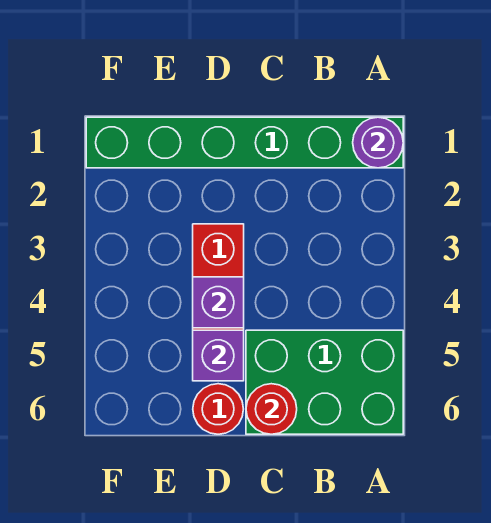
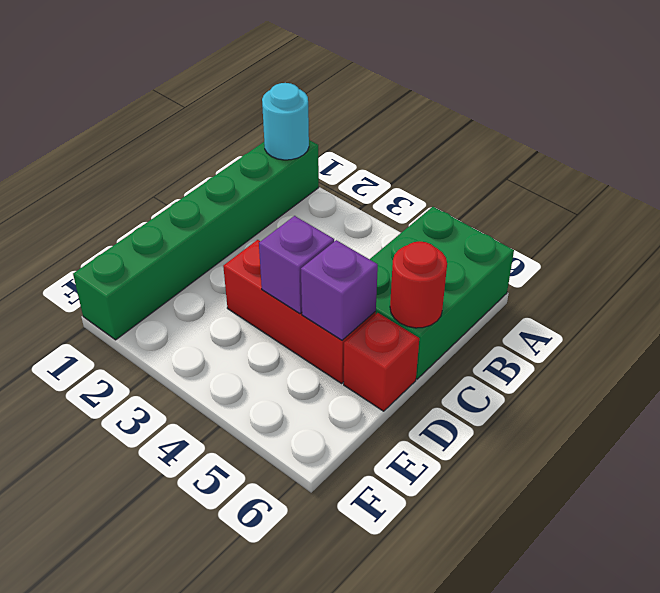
purple 1x1 round brick [353,117,403,168] -> cyan 1x1 round brick [262,83,309,160]
red 1x1 round brick [193,384,243,434] -> red 1x1 brick [344,313,419,411]

